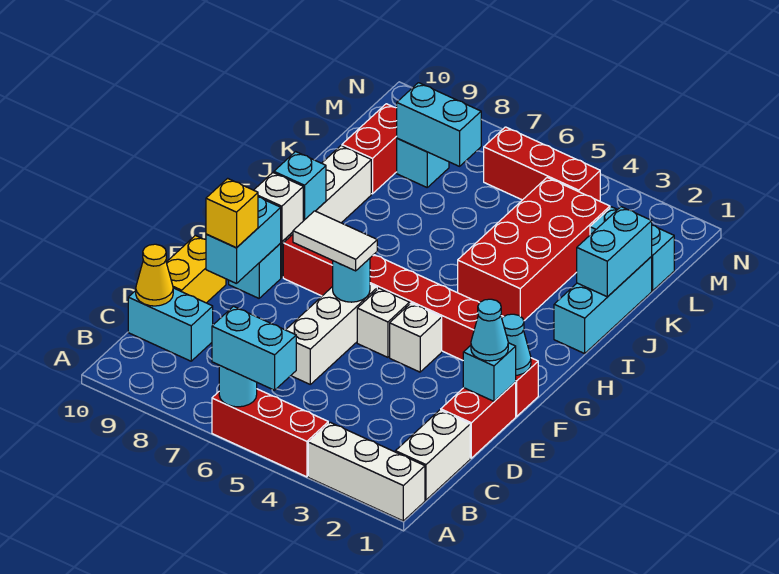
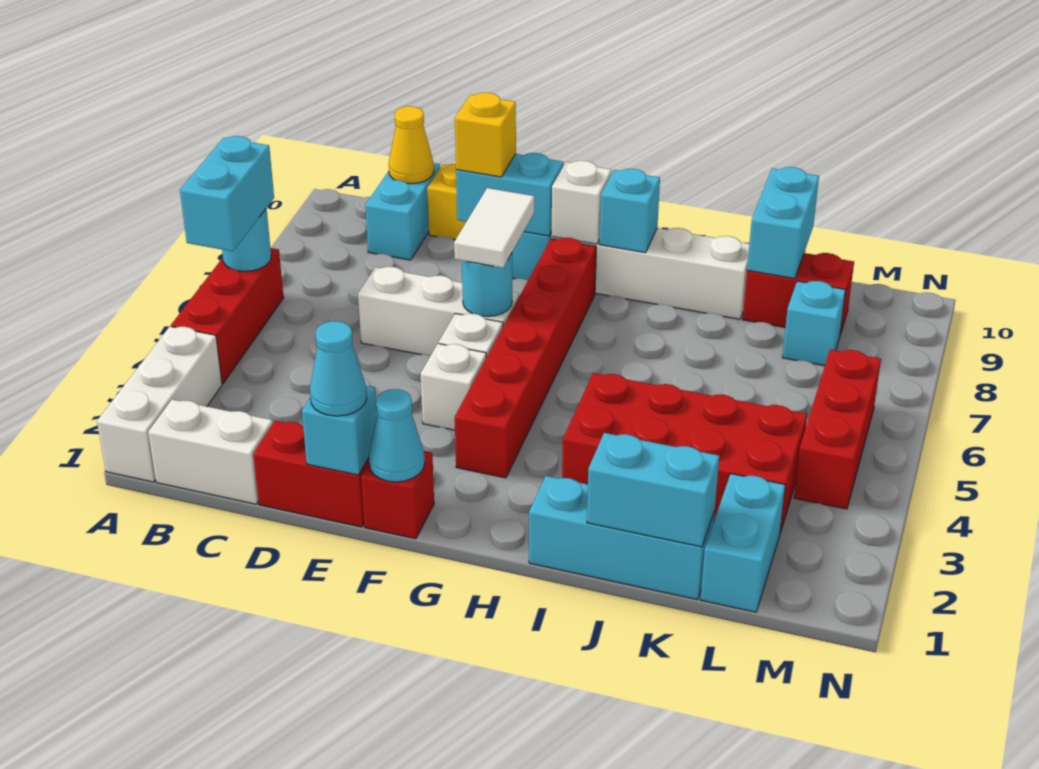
cyan 1x2 brick [397,83,481,166] -> cyan 1x2 brick moved to [747,167,819,279]

